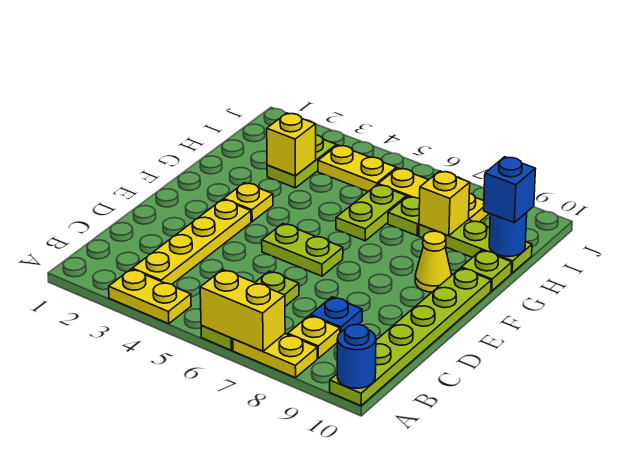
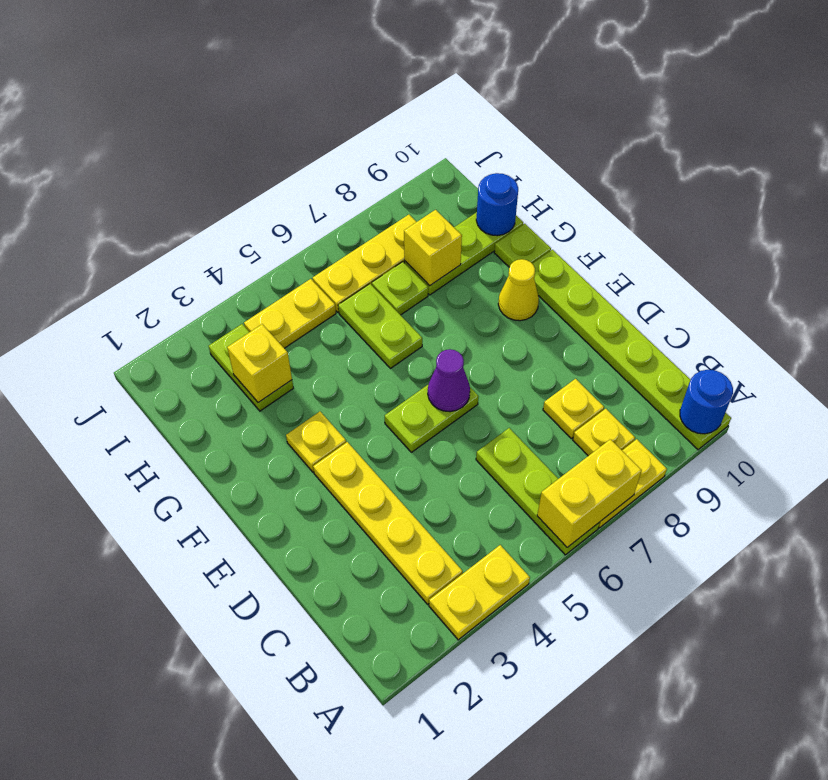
blue 1x1 plate [311,297,362,332] -> yellow 1x1 plate [543,379,604,438]
none -> purple 1x1 cone [428,349,470,412]
blue 1x1 brick [484,157,535,223] -> none

